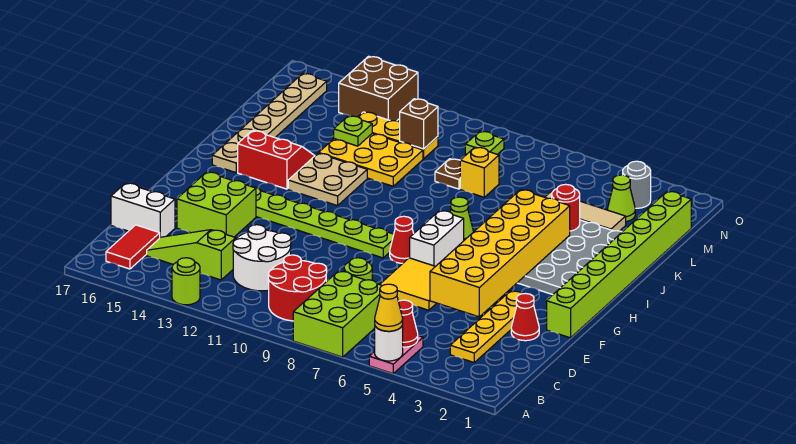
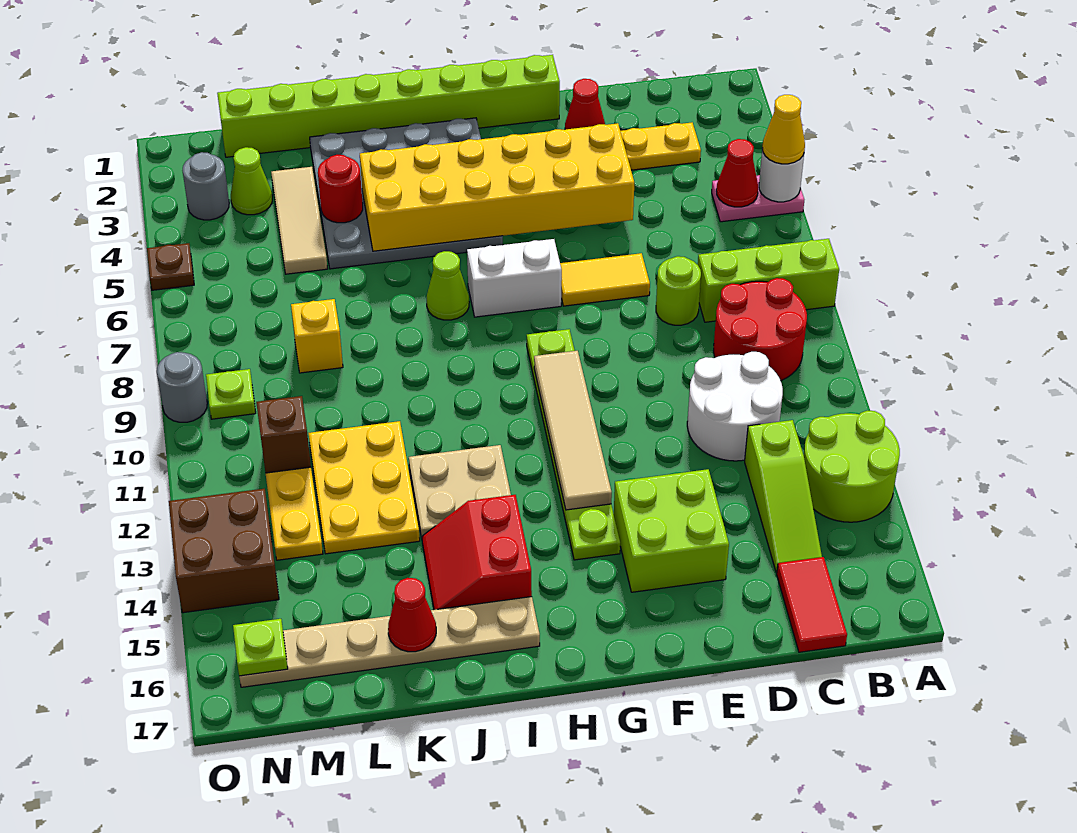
lime 2x3 brick [293,271,382,357] -> lime 1x3 brick [698,239,839,322]
lime 1x1 round brick [172,258,200,305] -> lime 2x2 round brick [804,411,900,522]
red 1x2 tile [106,225,160,269] -> red 1x2 tile turned to [777,557,847,652]
white 1x2 brick [111,183,175,238] -> none
yellow 2x2 tile [380,258,436,310] -> yellow 1x2 tile [560,253,650,306]
red 1x1 cone [390,216,414,263] -> red 1x1 cone moved to [388,578,436,652]
none -> tan 1x4 tile [534,351,612,510]
brown 1x1 plate [435,159,460,189] -> brown 1x1 plate moved to [147,243,194,290]
lime 1x1 plate [334,116,372,146] -> lime 1x1 plate moved to [233,619,288,676]
none -> grey 1x1 round brick [157,352,207,422]

